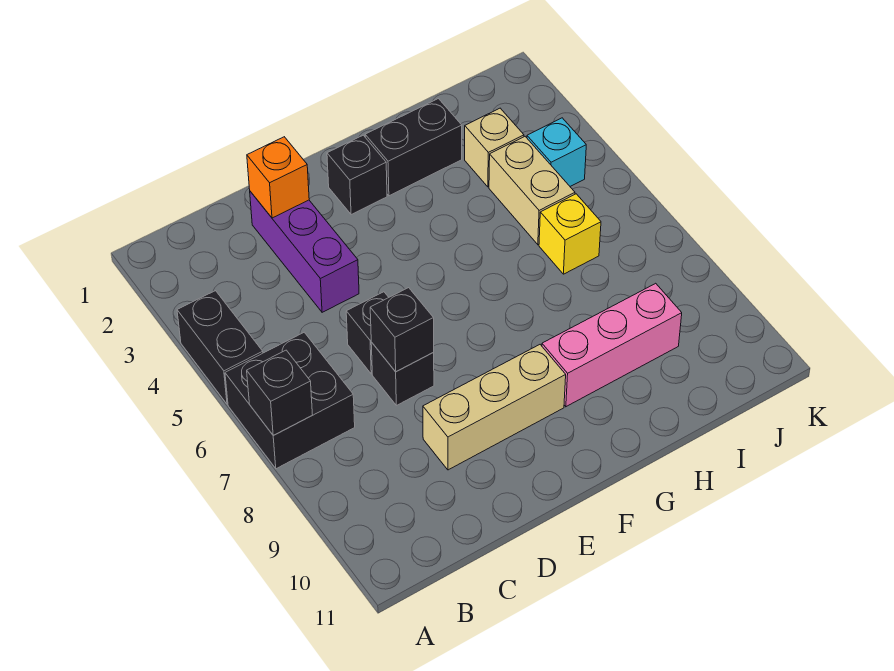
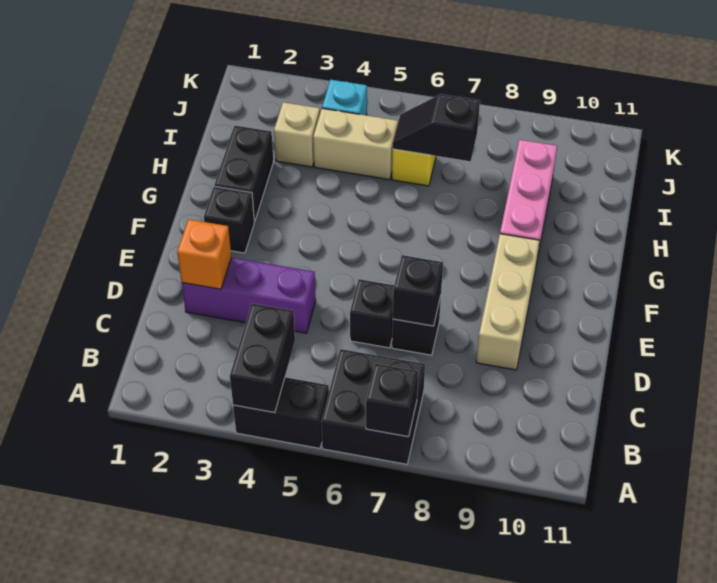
none -> black 1x2 brick [230,303,295,413]
none -> black 1x2 slope [393,94,480,161]

